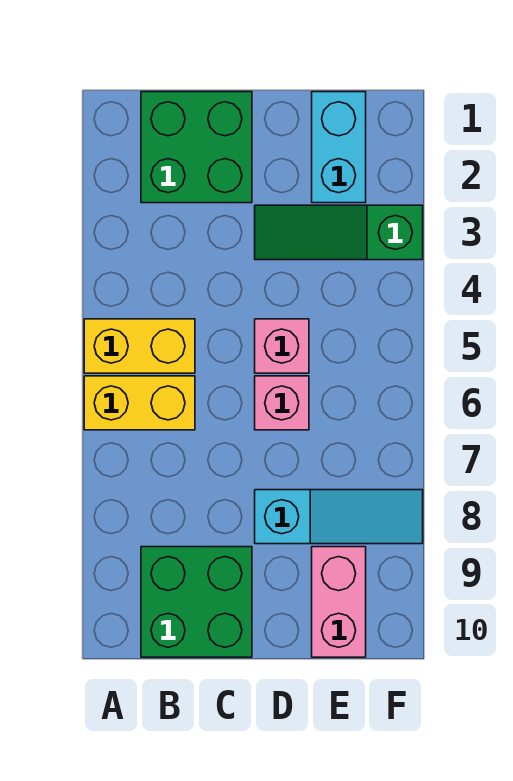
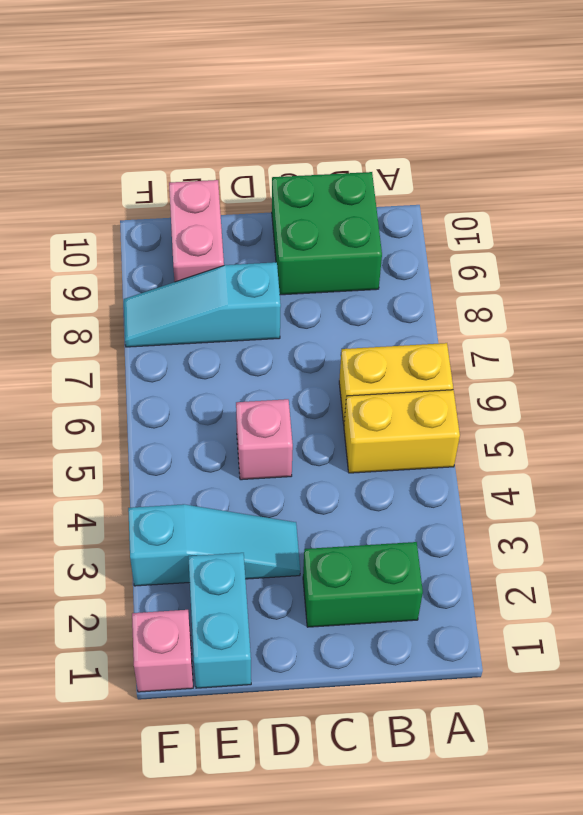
green 2x2 brick [141,92,252,203] -> green 1x2 brick [303,542,423,627]
green 1x3 slope [255,205,423,260] -> cyan 1x3 slope [128,504,300,586]
pink 1x1 brick [255,376,309,430] -> pink 1x1 brick moved to [132,610,193,692]

